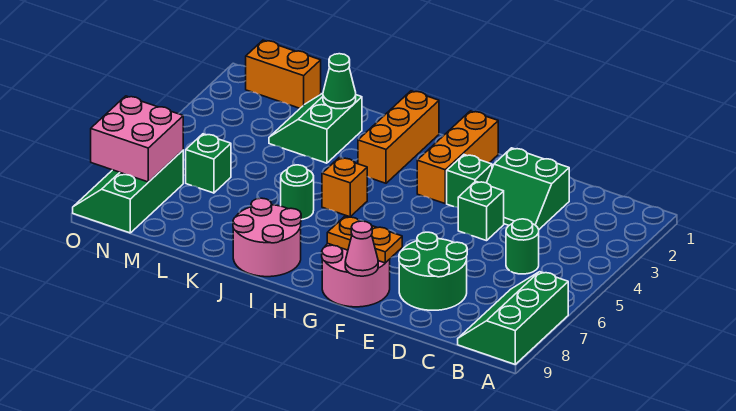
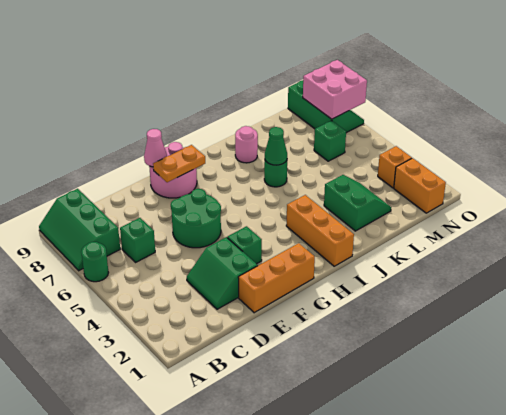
green 2x3 slope [458,272,568,364] -> green 2x3 slope turned to [39,189,120,271]
green 1x1 round brick [506,219,539,274] -> green 1x1 round brick moved to [81,242,109,282]
green 2x2 slope [487,148,569,229] -> green 2x2 slope turned to [187,237,258,309]
green 2x2 round brick [399,232,467,310] -> green 2x2 round brick moved to [171,189,221,248]
green 1x1 brick [458,181,504,241] -> green 1x1 brick moved to [120,218,155,262]
orange 1x3 brick [417,111,498,203] -> orange 1x3 brick turned to [238,243,315,313]
orange 1x1 brick [322,158,367,217] -> orange 1x1 brick moved to [378,146,412,188]
pink 2x2 round brick [233,198,301,277] -> pink 1x1 round brick [235,126,258,163]
green 1x1 cone [323,54,356,109] -> green 1x1 cone moved to [265,127,287,165]
orange 1x2 brick [246,40,321,108] -> orange 1x2 brick turned to [394,158,446,213]

